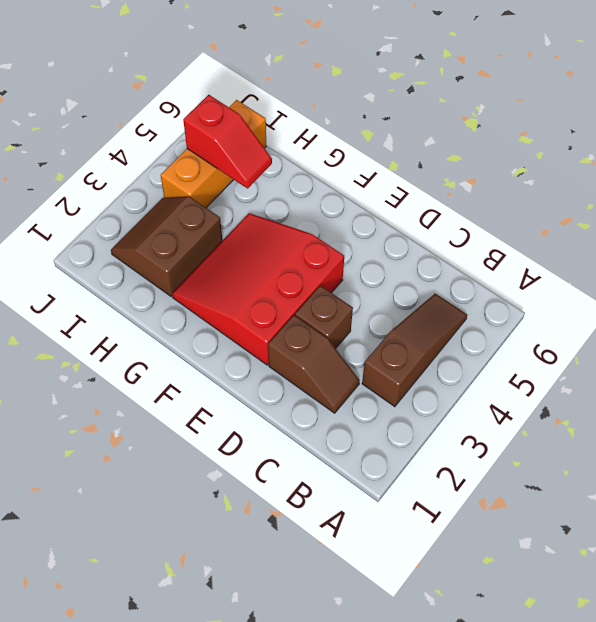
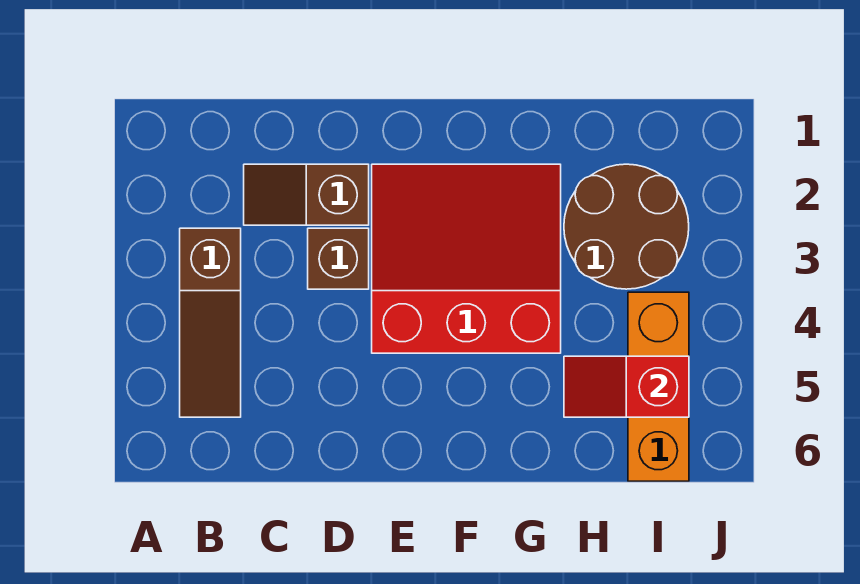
red 3x3 slope [172,213,344,365] -> red 3x3 slope turned to [372,164,561,353]
brown 2x2 slope [111,197,222,296] -> brown 2x2 round brick [564,164,689,289]

